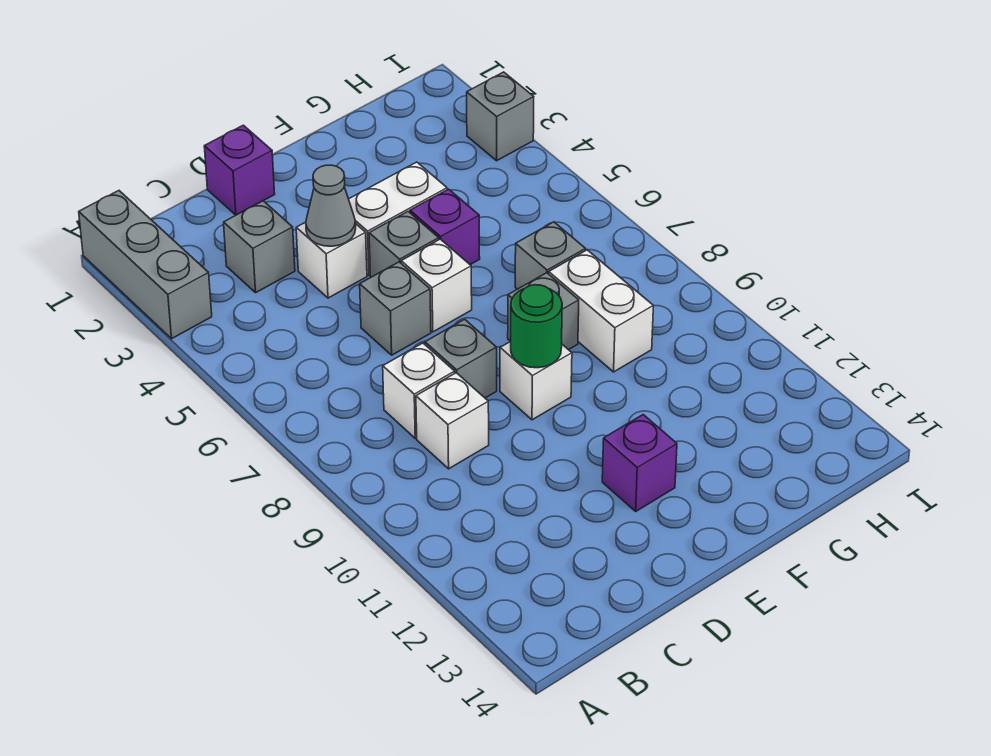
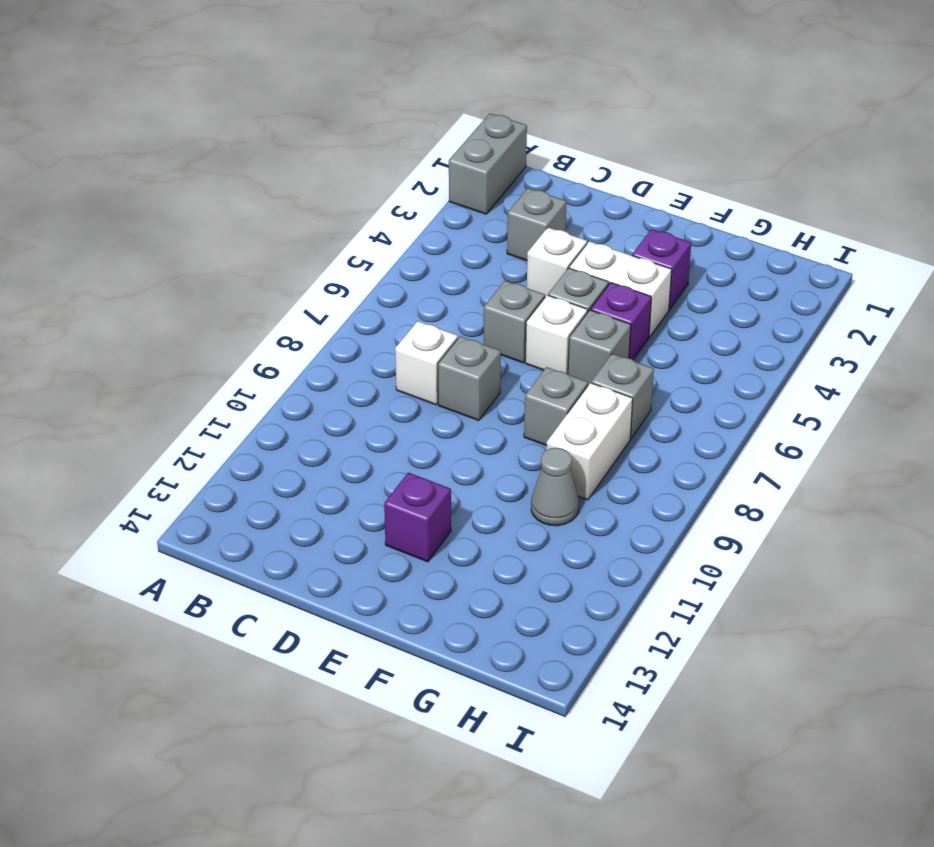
grey 1x3 brick [79,191,212,339] -> grey 1x2 brick [449,113,527,214]
white 1x1 brick [416,373,489,469] -> none
purple 1x1 brick [204,125,275,215] -> purple 1x1 brick moved to [632,229,691,310]
grey 1x1 cone [306,165,356,246] -> grey 1x1 cone moved to [531,448,579,526]
white 1x1 brick [500,341,572,420] -> none
green 1x1 round brick [511,285,562,368] -> none
grey 1x1 brick [467,72,534,161] -> grey 1x1 brick moved to [568,310,631,385]

